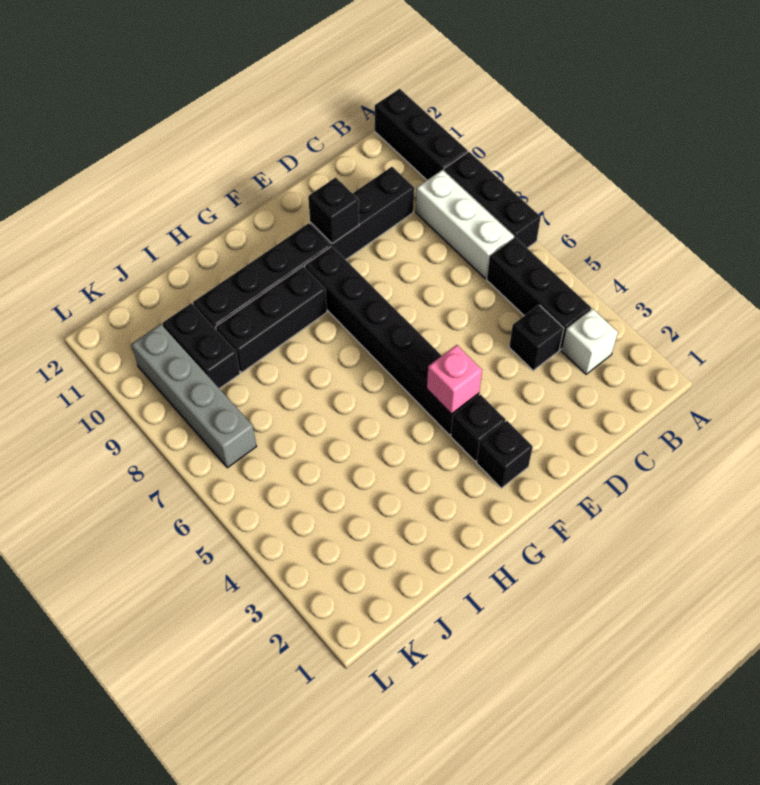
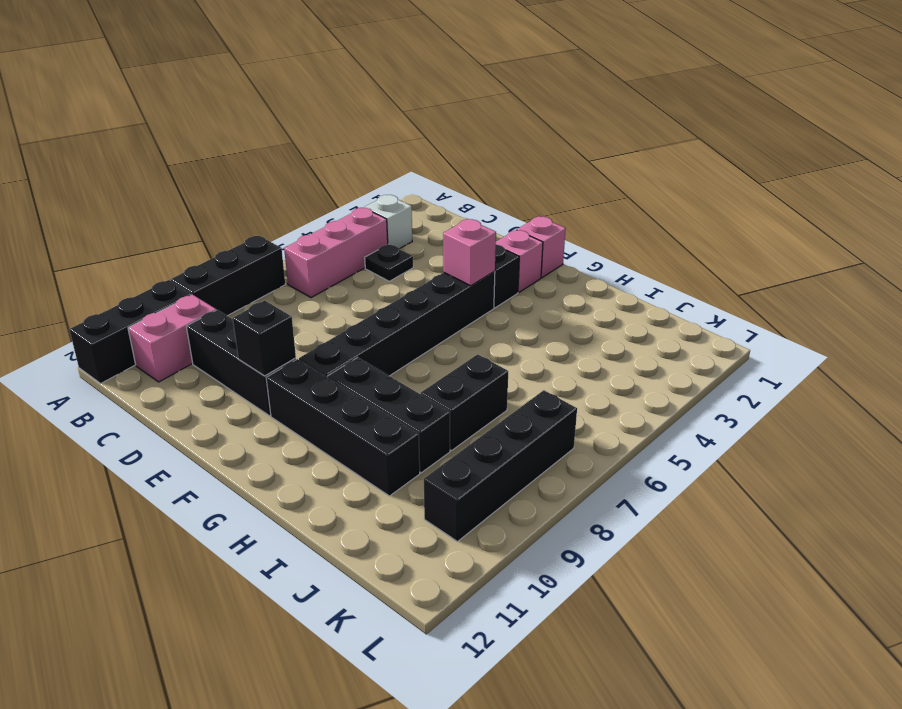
black 1x3 brick [487,237,591,350] -> pink 1x3 brick [284,208,388,298]
white 1x3 brick [416,170,514,279] -> none
none -> pink 1x2 brick [128,295,216,382]
black 1x1 brick [509,305,564,371] -> black 1x1 plate [365,244,413,281]
none -> pink 1x1 brick [517,216,566,278]
black 1x1 brick [476,421,533,488] -> pink 1x1 brick [496,230,543,292]
black 1x2 brick [162,303,240,389] -> black 1x2 brick moved to [421,354,508,451]
grey 1x4 brick [131,324,256,468] -> black 1x4 brick [424,390,577,542]

